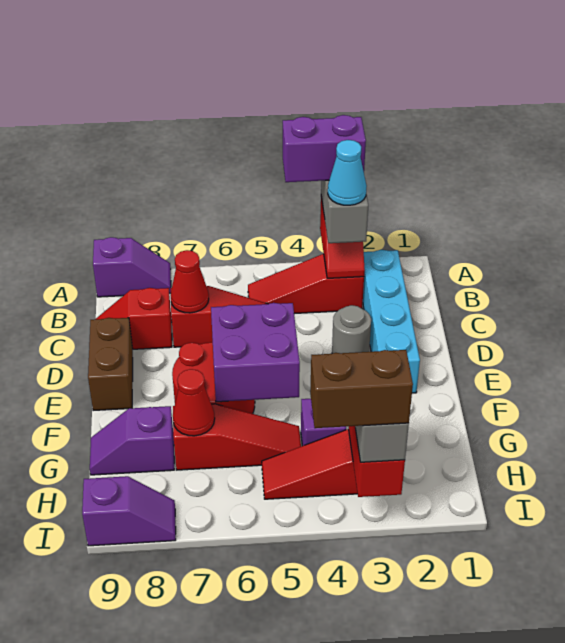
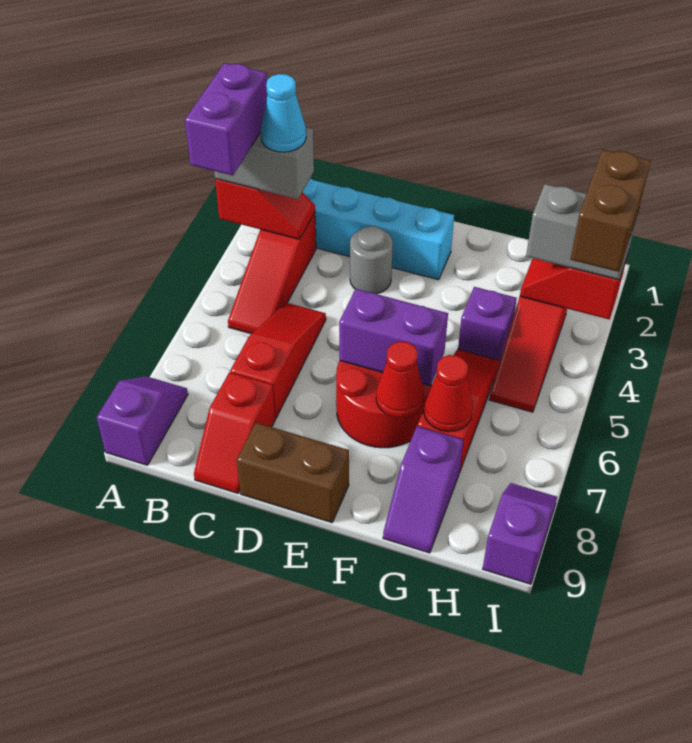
red 1x1 cone [171,250,209,313] -> red 1x1 cone moved to [376,342,424,418]
purple 2x2 brick [211,303,300,402] -> purple 1x2 brick [339,289,448,386]

